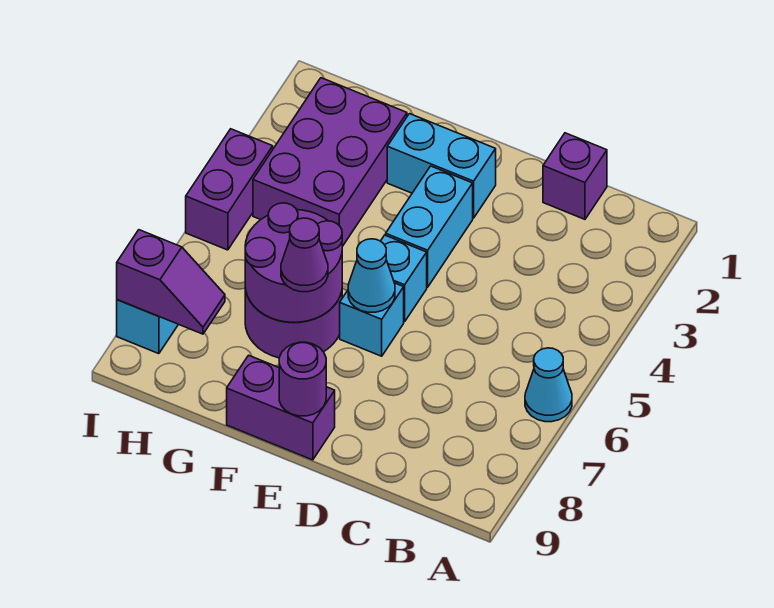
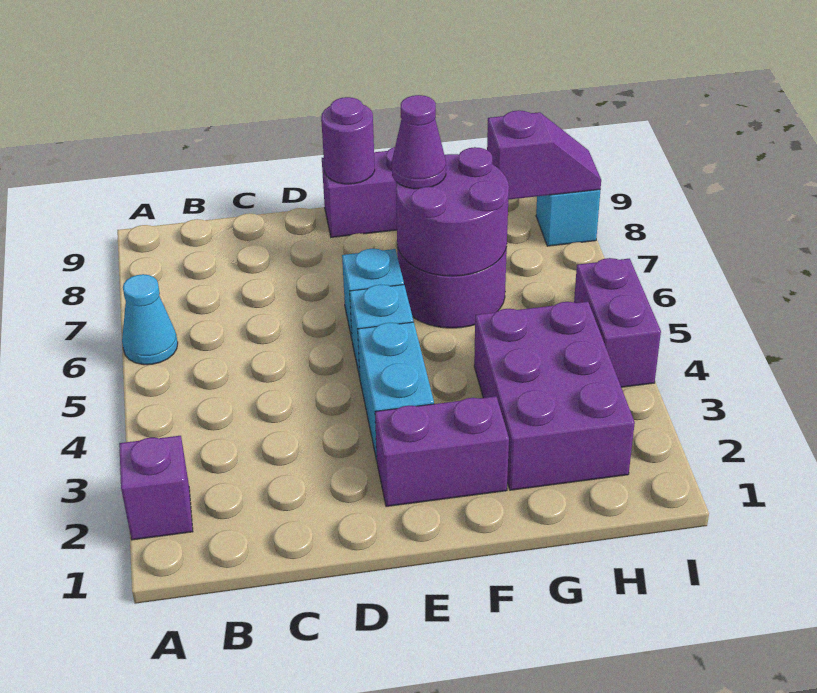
purple 1x1 brick [543,133,607,219] -> purple 1x1 brick moved to [119,436,193,540]
cyan 1x2 brick [387,114,496,218] -> purple 1x2 brick [375,396,509,507]
cyan 1x1 cone [348,239,395,312] -> none
purple 1x2 slope [117,230,225,334] -> purple 1x2 slope turned to [487,110,601,200]

